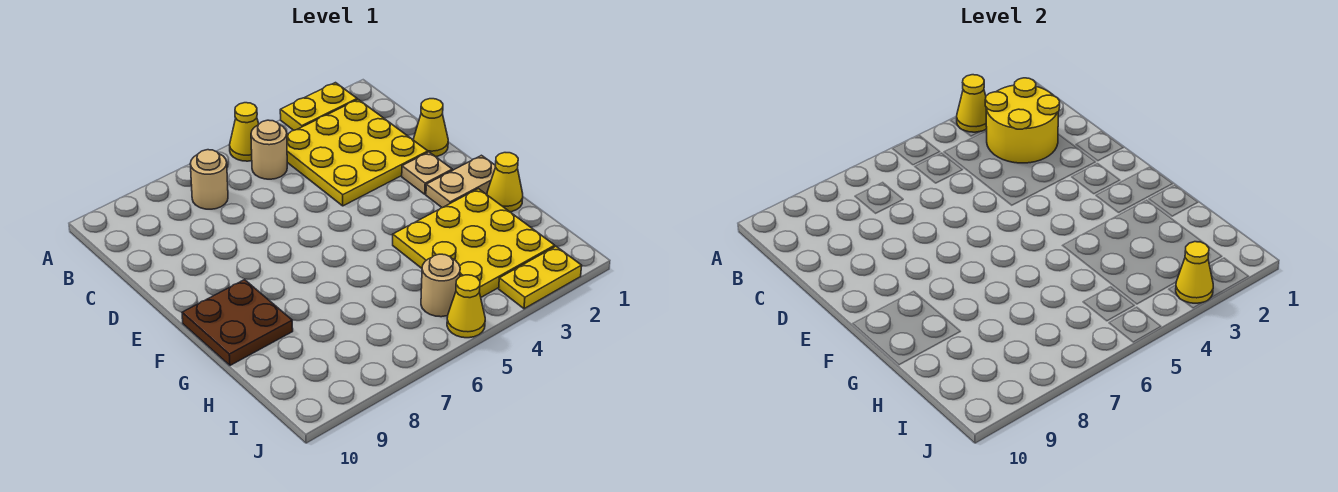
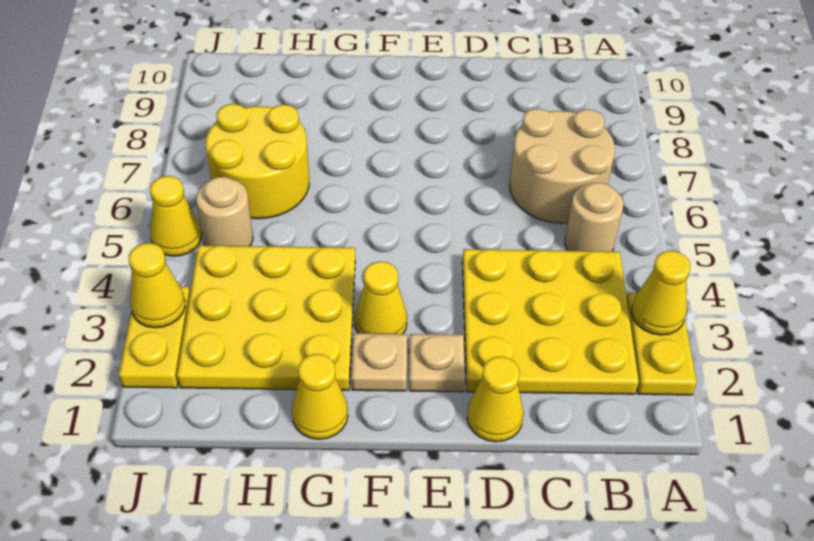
yellow 1x1 cone [230,103,259,161] -> yellow 1x1 cone moved to [355,261,407,334]
yellow 2x2 round brick [985,78,1060,163] -> yellow 2x2 round brick moved to [205,104,309,219]
tan 1x1 round brick [190,150,228,209] -> tan 2x2 round brick [509,109,615,223]
tan 1x2 plate [426,155,496,208] -> tan 1x1 plate [351,333,407,391]
brown 2x2 plate [182,280,293,365] -> none

